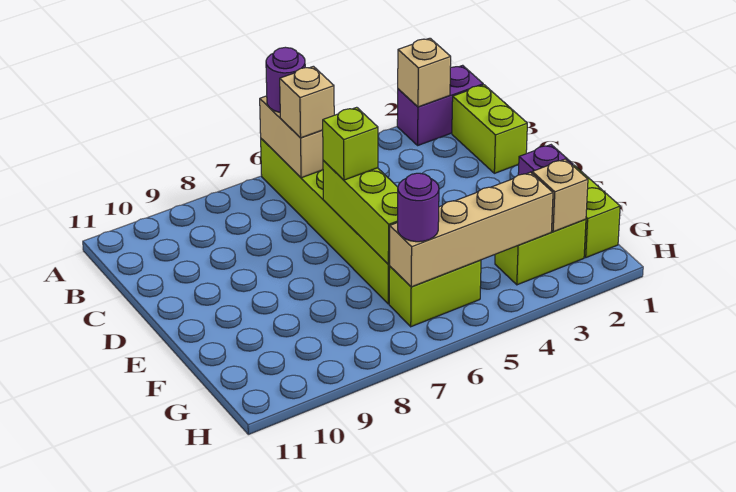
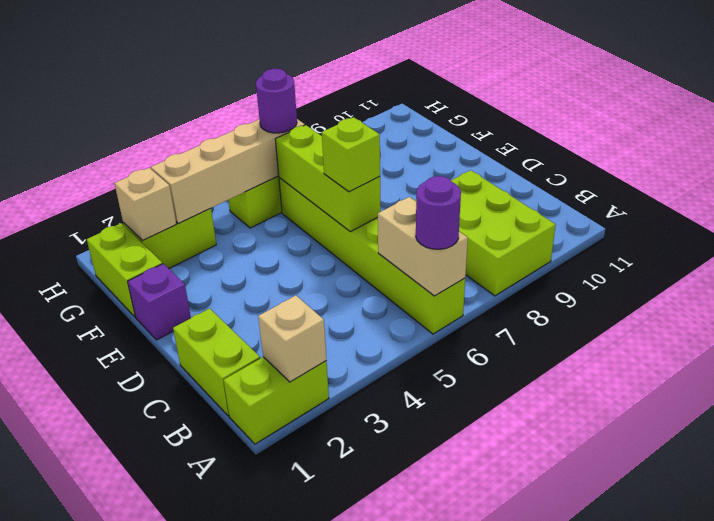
purple 1x2 brick [397,65,483,145] -> lime 1x2 brick [224,357,329,444]
none -> lime 2x3 brick [415,170,556,296]
tan 1x1 brick [280,66,334,138] -> none

